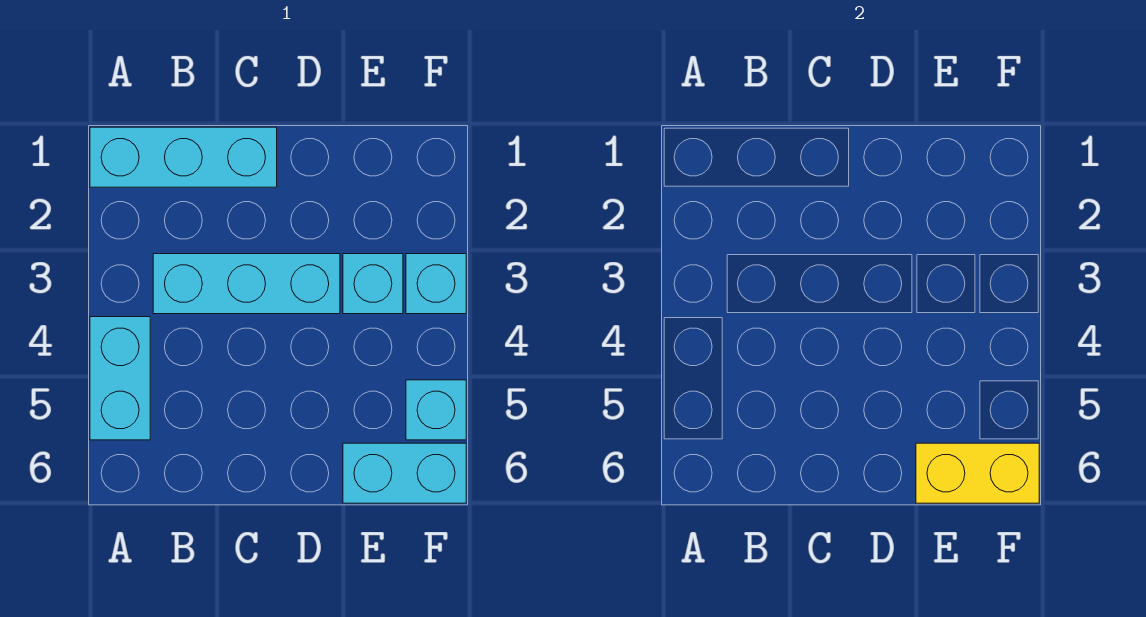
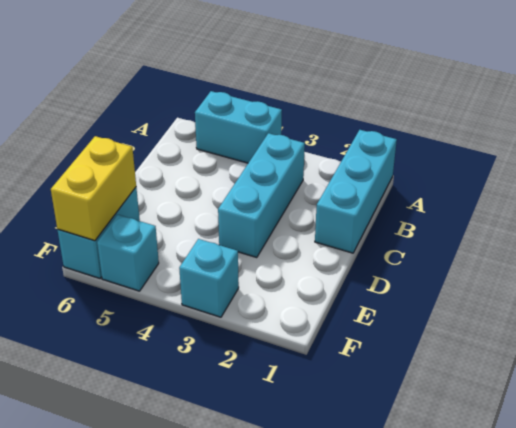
cyan 1x1 brick [343,254,403,314] -> none

